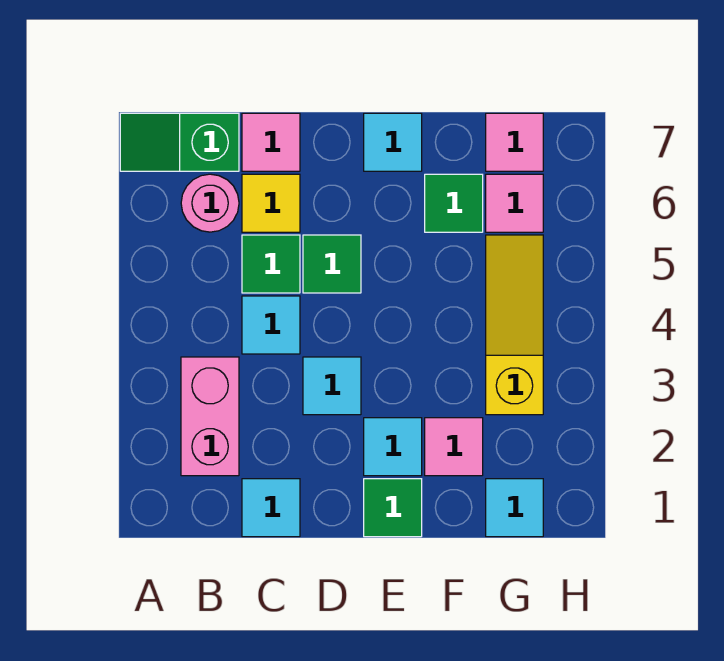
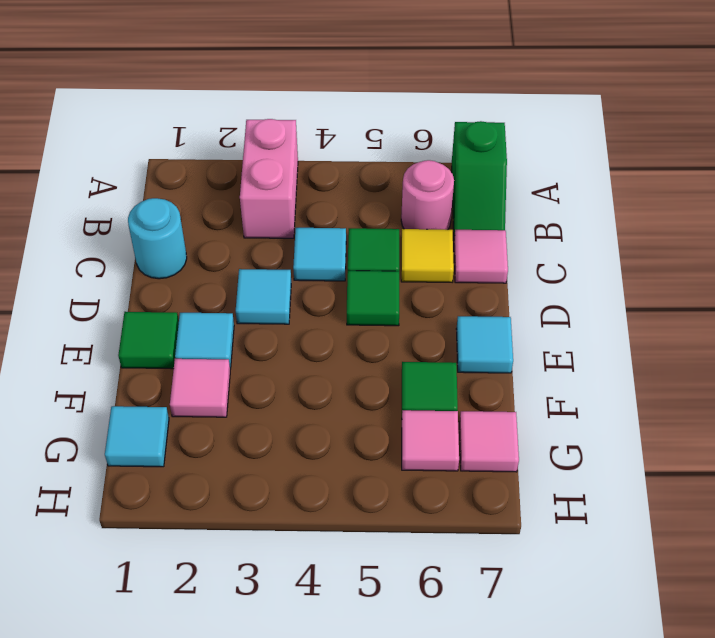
green 1x2 slope [120,113,239,171] -> green 1x2 slope turned to [452,121,507,235]
pink 1x2 brick [181,357,239,476] -> pink 1x2 brick turned to [240,119,298,238]
cyan 1x1 tile [242,479,300,537] -> cyan 1x1 round brick [128,198,187,279]
yellow 1x3 slope [486,235,543,415] -> none

